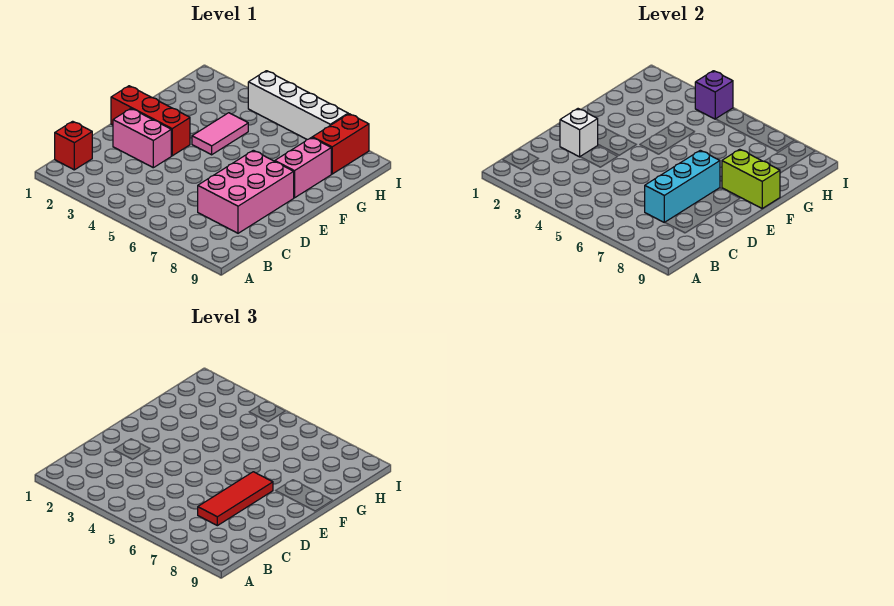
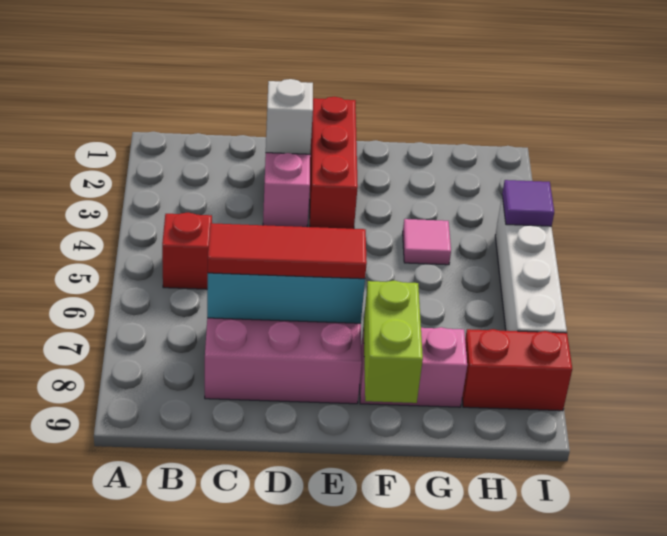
red 1x1 brick [55,121,92,170] -> red 1x1 brick moved to [162,213,212,289]
pink 1x2 tile [192,113,248,155] -> pink 1x1 tile [403,219,451,265]
purple 1x1 brick [695,71,733,119] -> purple 1x1 tile [502,180,554,226]

